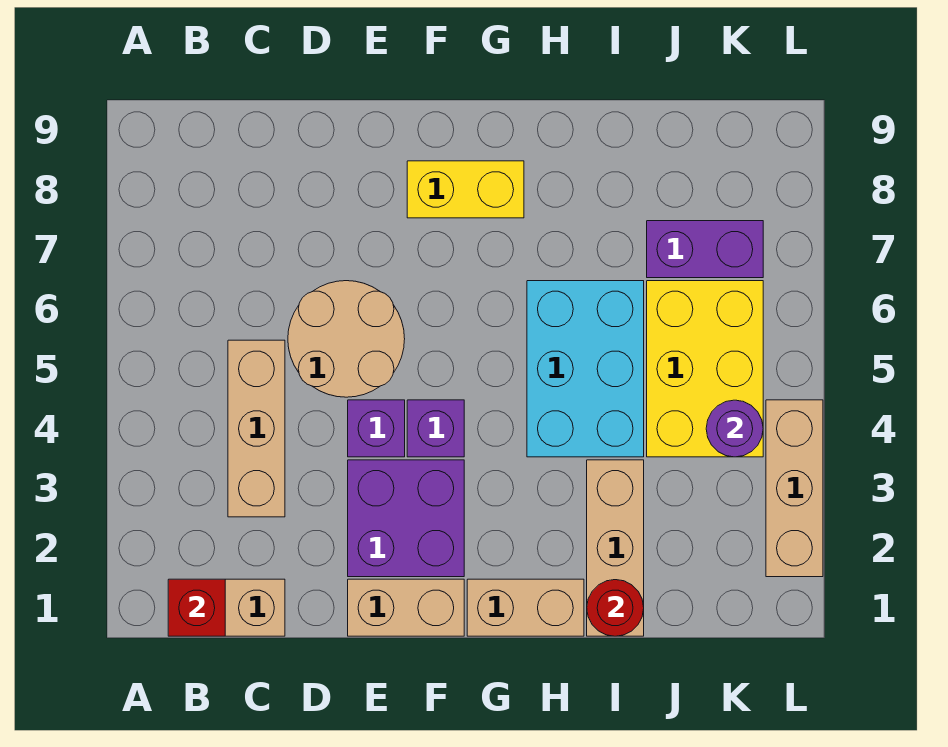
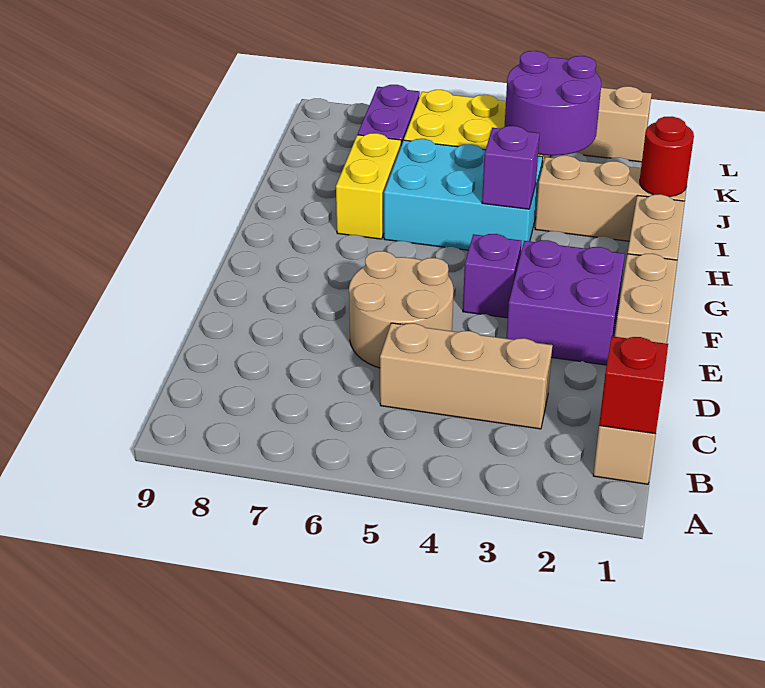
purple 1x1 brick [348,400,405,457] -> purple 1x1 brick moved to [482,126,540,209]
yellow 1x2 brick [407,161,524,218] -> yellow 1x2 brick moved to [336,133,401,239]
purple 1x1 round brick [706,400,763,457] -> purple 2x2 round brick [504,51,601,155]

